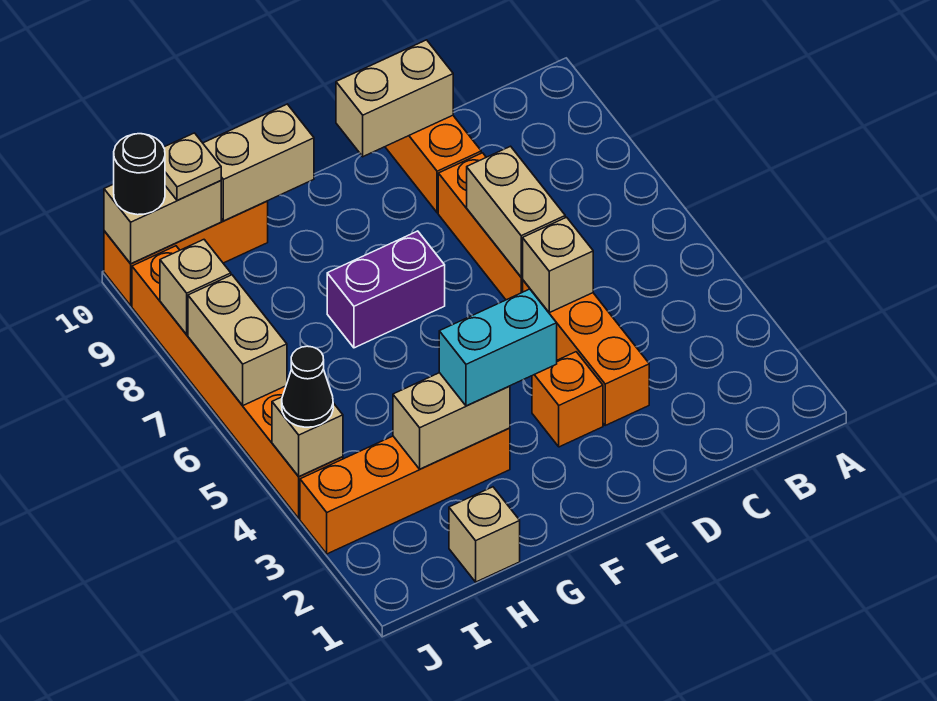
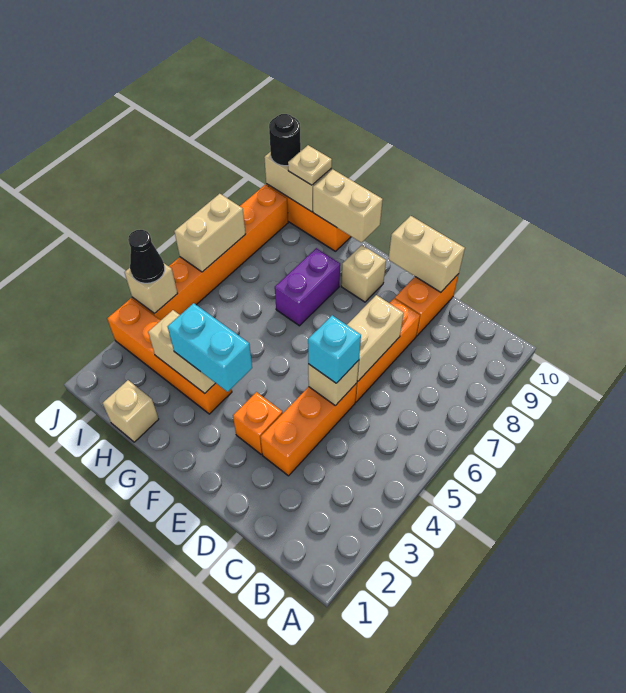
none -> cyan 1x1 brick [308,315,361,383]
purple 1x2 brick [327,231,445,348] -> purple 1x2 brick turned to [275,248,340,326]
tan 1x1 brick [160,240,231,335] -> tan 1x1 brick moved to [341,245,386,302]

